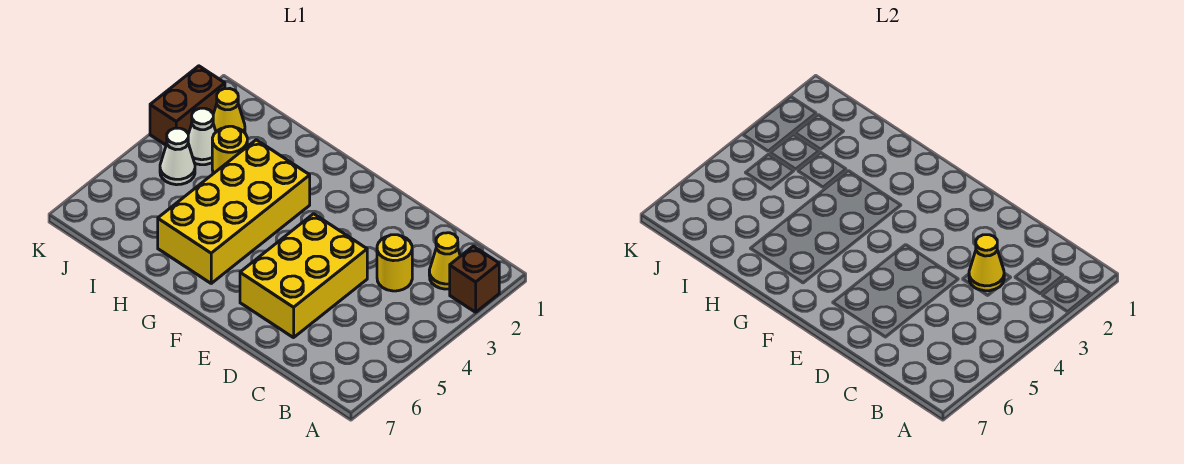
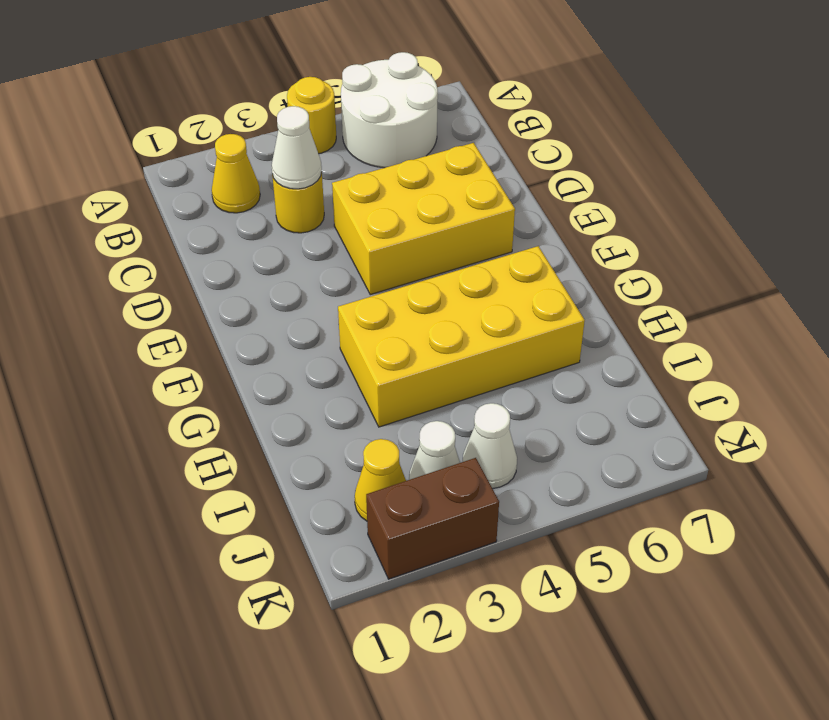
brown 1x1 brick [450,246,499,312] -> none
none -> white 2x2 round brick [341,52,438,168]
yellow 1x1 cone [969,235,1004,291] -> white 1x1 cone [272,106,322,189]
yellow 1x1 round brick [212,126,247,174] -> yellow 1x1 round brick moved to [287,77,336,154]

